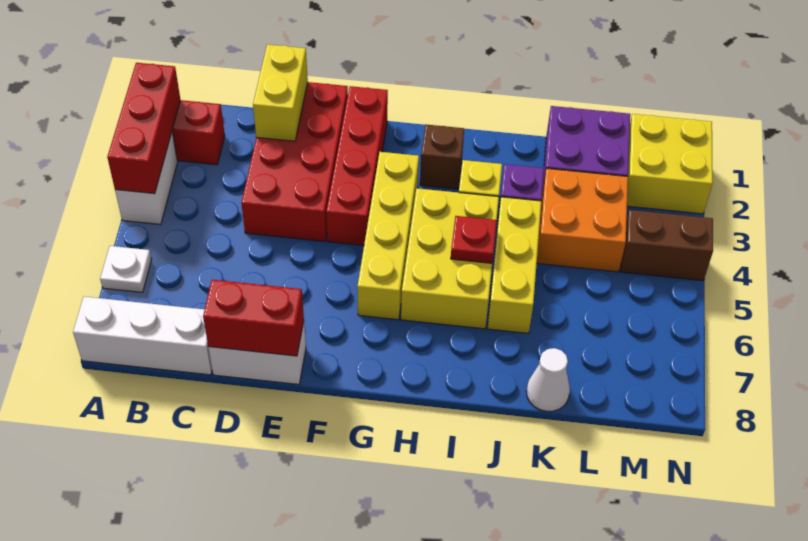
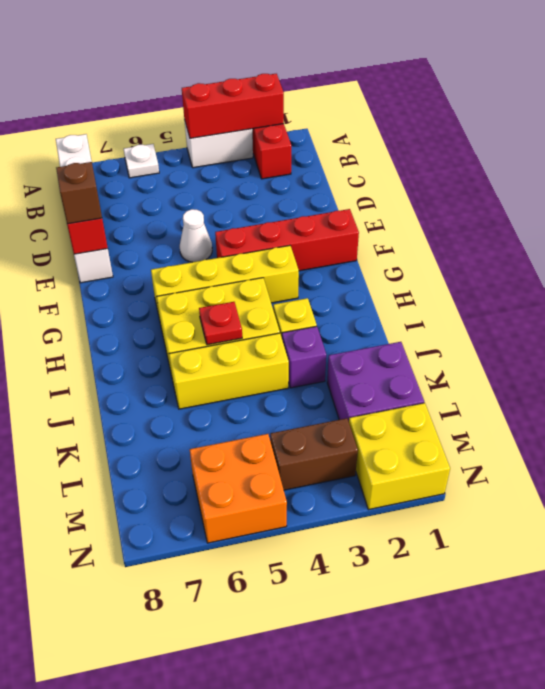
red 2x4 brick [241,82,348,241] -> none
yellow 1x2 brick [253,44,308,141] -> none
brown 1x1 brick [420,124,464,189] -> brown 1x1 brick moved to [56,162,102,224]
orange 2x2 brick [537,168,628,272] -> orange 2x2 brick moved to [190,434,287,543]
white 1x1 cone [526,348,570,411] -> white 1x1 cone moved to [180,209,212,262]
brown 1x2 brick [621,210,713,281] -> brown 1x2 brick turned to [270,418,358,490]

